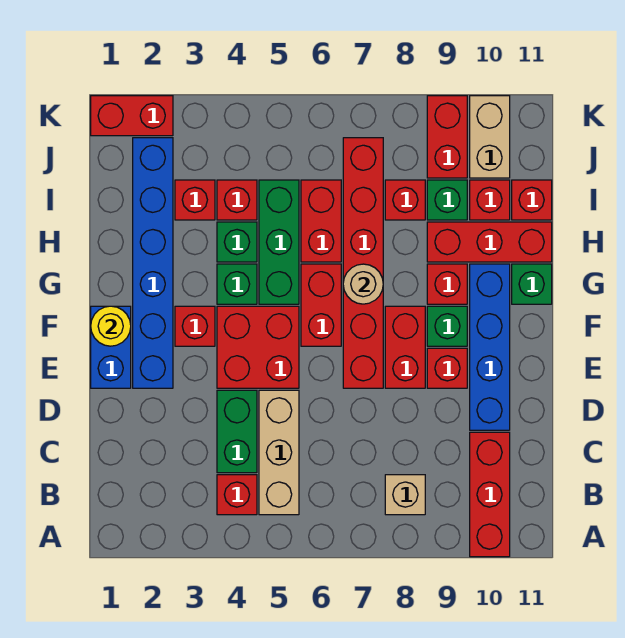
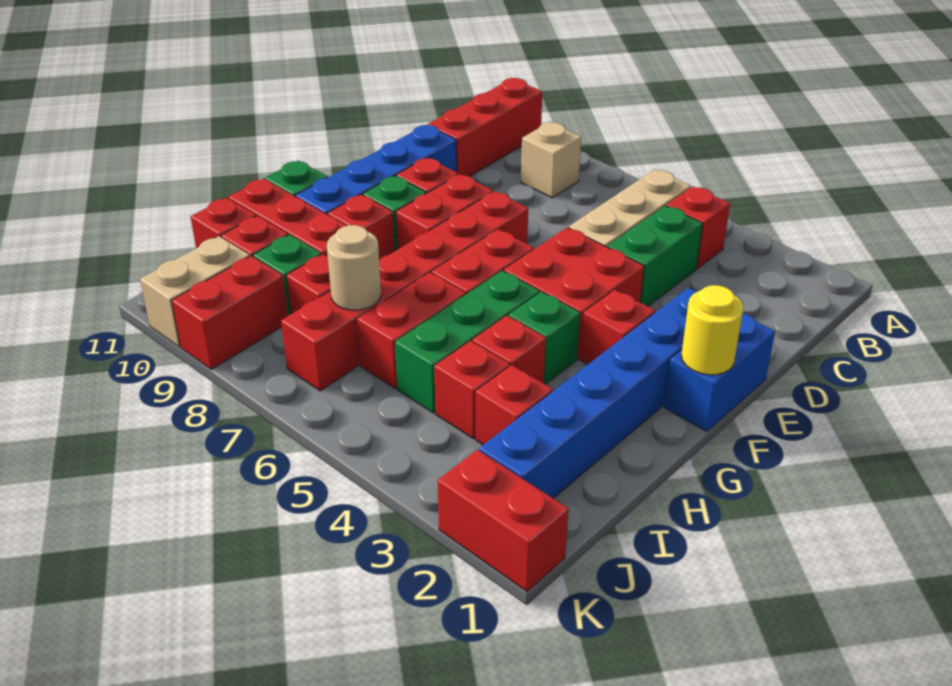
tan 1x1 round brick [343,264,383,304] -> tan 1x1 round brick moved to [327,225,381,310]
green 1x1 brick [217,222,257,262] -> red 1x1 brick [472,316,546,383]

